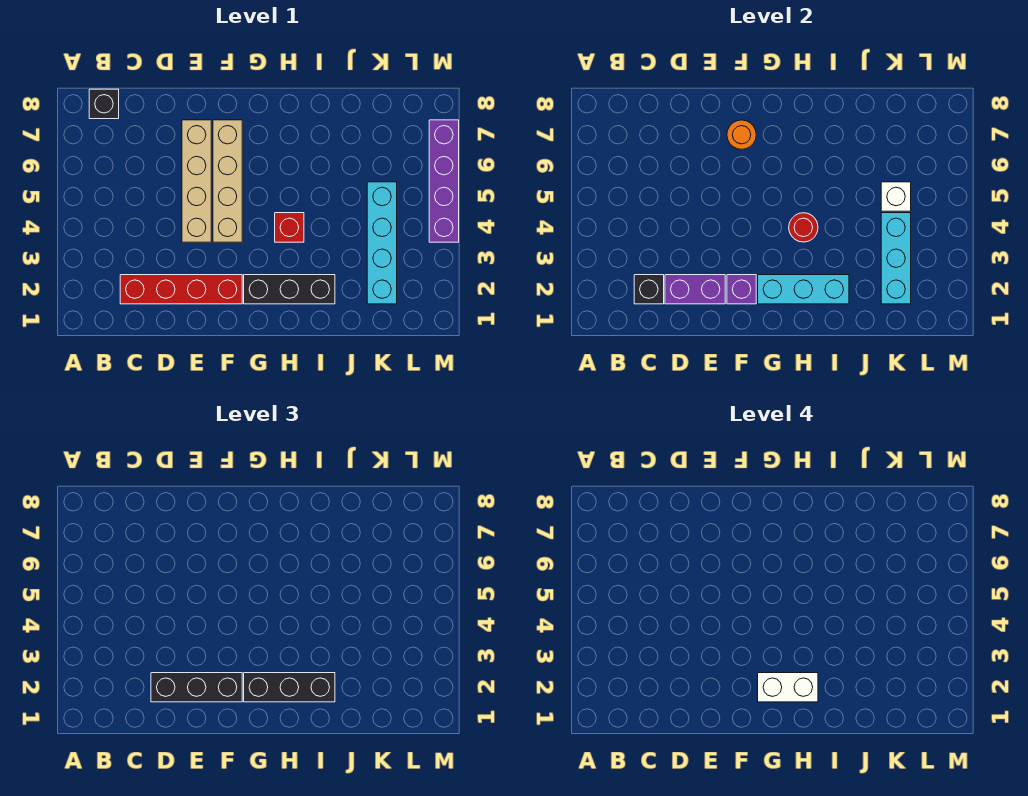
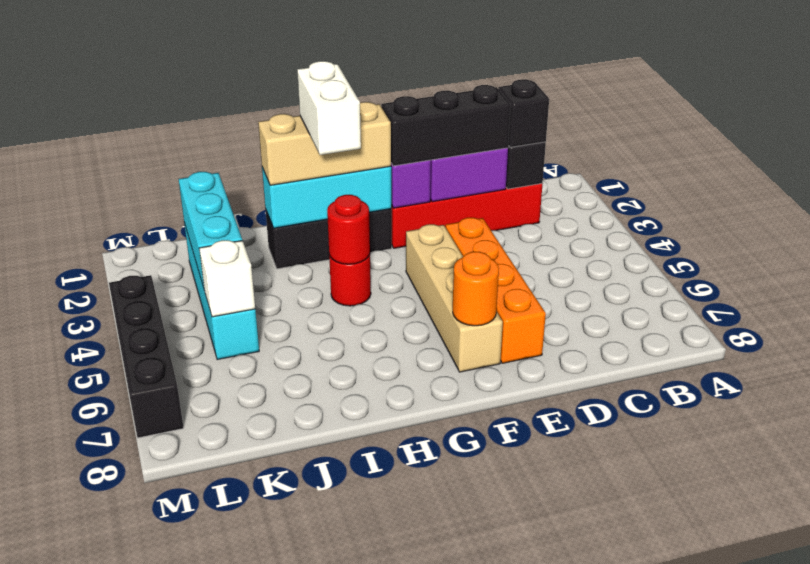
black 1x1 brick [89,89,119,119] -> black 1x1 brick moved to [498,79,549,147]
tan 1x4 brick [182,120,211,242] -> orange 1x4 brick [446,218,546,363]
black 1x3 brick [244,673,335,702] -> tan 1x3 brick [258,102,391,185]
white 1x2 brick [758,673,818,702] -> white 1x2 brick turned to [297,61,361,155]
red 1x1 brick [275,213,304,242] -> red 1x1 round brick [329,254,371,306]
purple 1x4 brick [429,120,459,242] -> black 1x4 brick [109,275,184,438]

